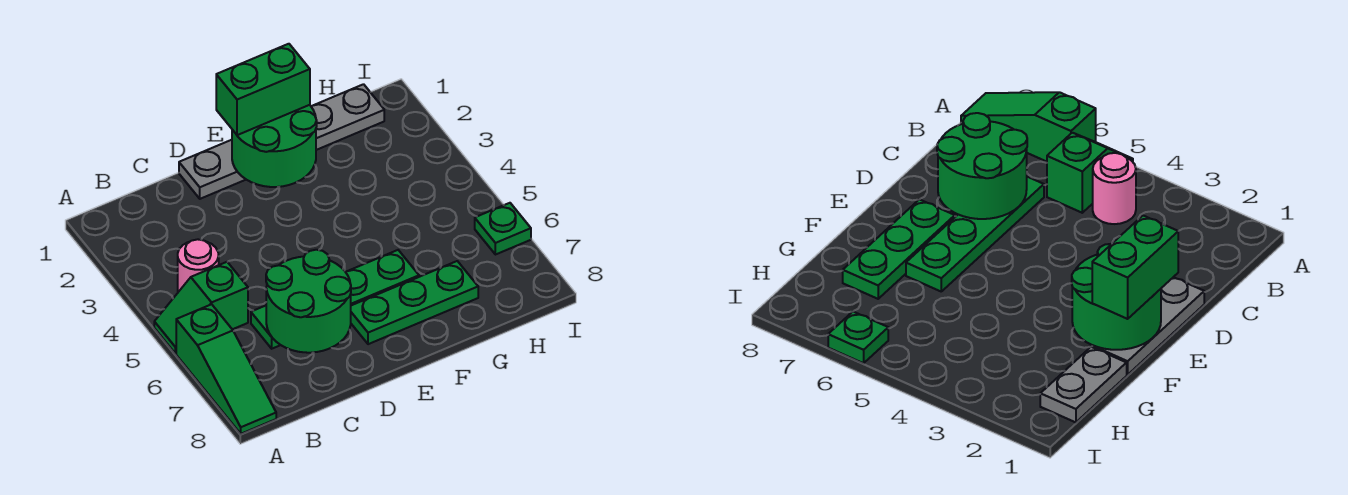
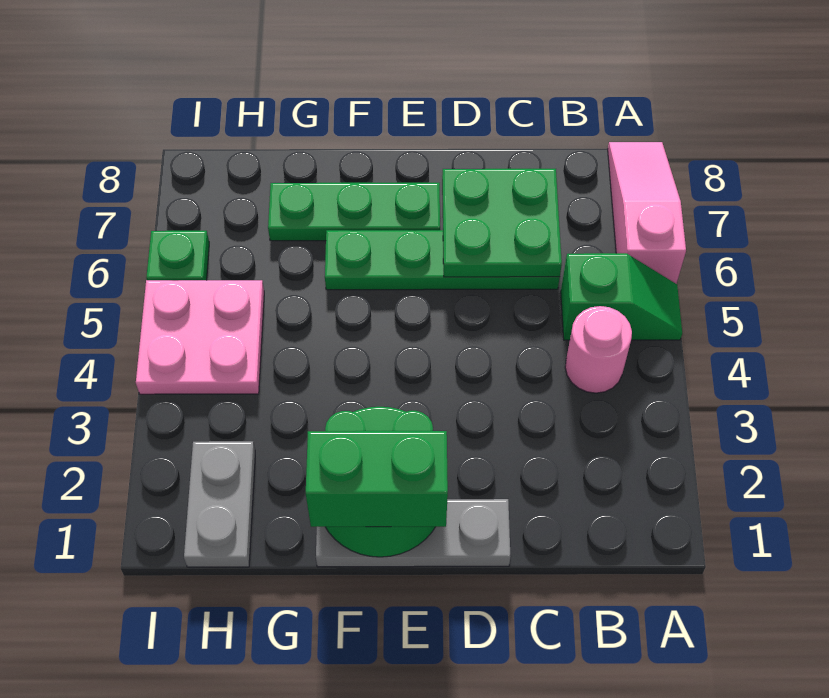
green 1x3 slope [176,304,276,434] -> pink 1x3 slope [608,142,686,284]
green 2x2 round brick [266,250,351,353] -> green 2x2 plate [442,169,562,277]
grey 1x2 plate [311,84,384,150] -> grey 1x2 plate turned to [184,441,255,567]
none -> pink 2x2 plate [136,280,264,394]

